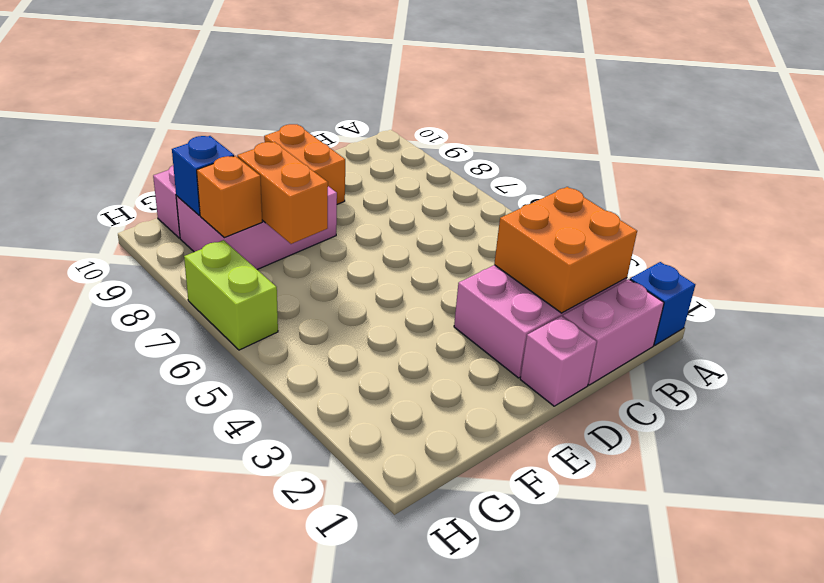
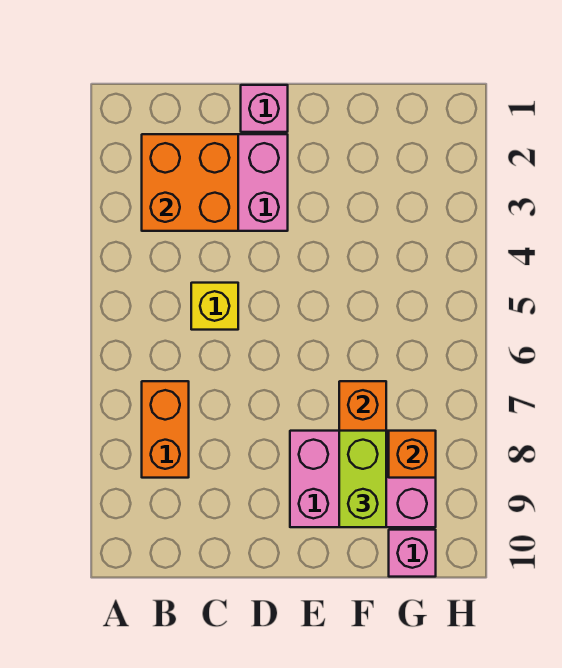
blue 1x1 brick [630,262,695,345] -> none
pink 1x2 brick [563,279,664,385] -> none
none -> yellow 1x1 brick [191,283,238,330]
orange 1x2 brick [264,124,345,205] -> orange 1x2 brick moved to [142,381,189,478]
blue 1x1 brick [172,136,234,215] -> none
lime 1x2 brick [184,240,278,350] -> lime 1x2 brick moved to [339,431,386,527]

